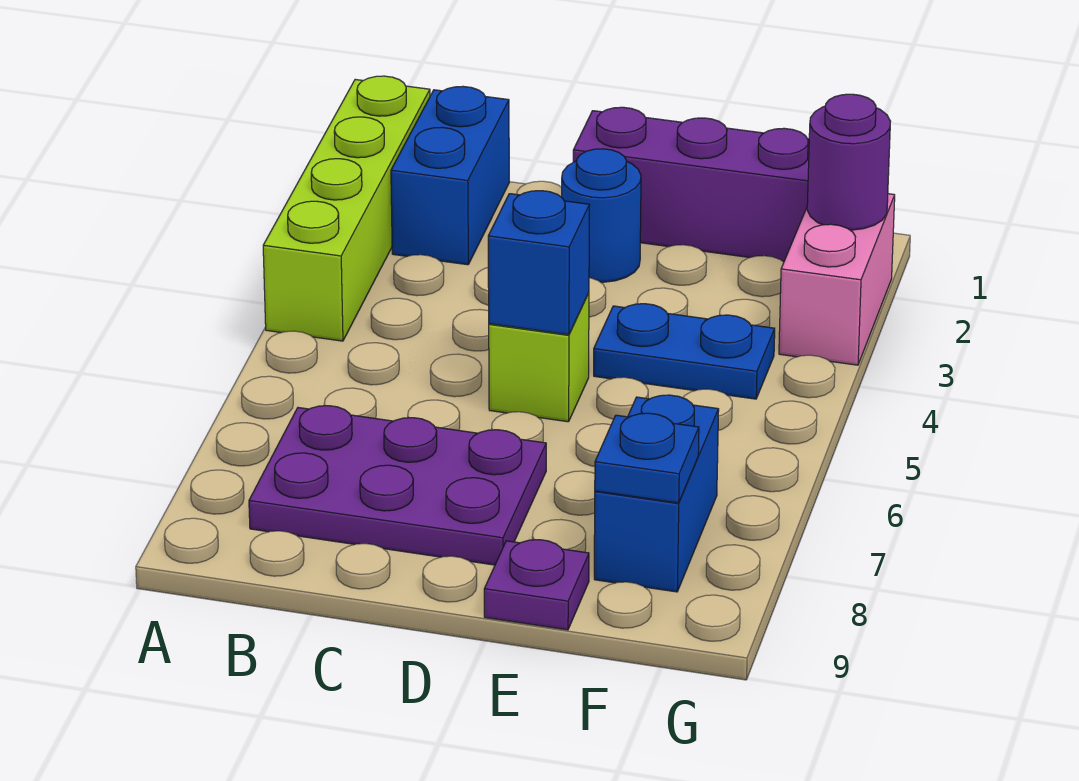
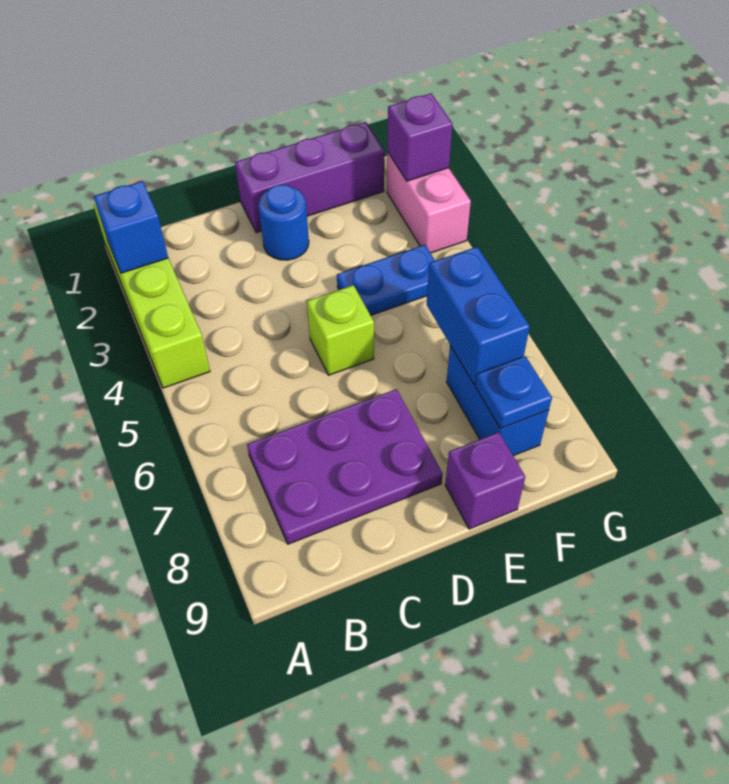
blue 1x2 brick [391,86,509,265] -> blue 1x2 brick moved to [427,247,530,384]
blue 1x1 brick [488,191,589,335] -> blue 1x1 brick moved to [94,181,168,273]
purple 1x1 plate [484,540,589,630] -> purple 1x1 brick [445,432,525,529]
purple 1x1 round brick [807,94,890,230] -> purple 1x1 brick [387,93,452,181]

